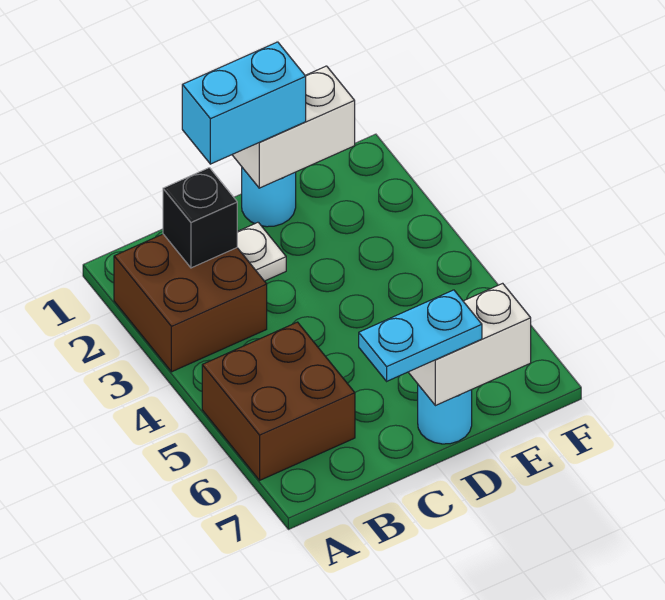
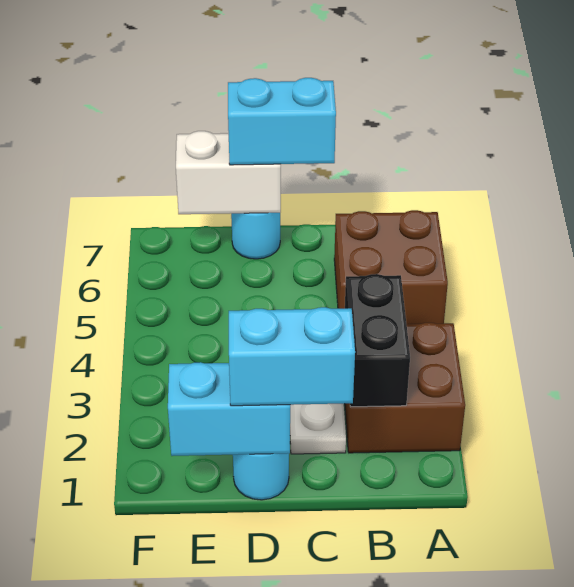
black 1x1 brick [163,168,237,268] -> black 1x2 brick [345,274,410,407]
cyan 1x2 plate [359,290,482,381] -> cyan 1x2 brick [228,78,336,165]
white 1x2 brick [232,66,355,188] -> cyan 1x2 brick [168,362,290,456]

